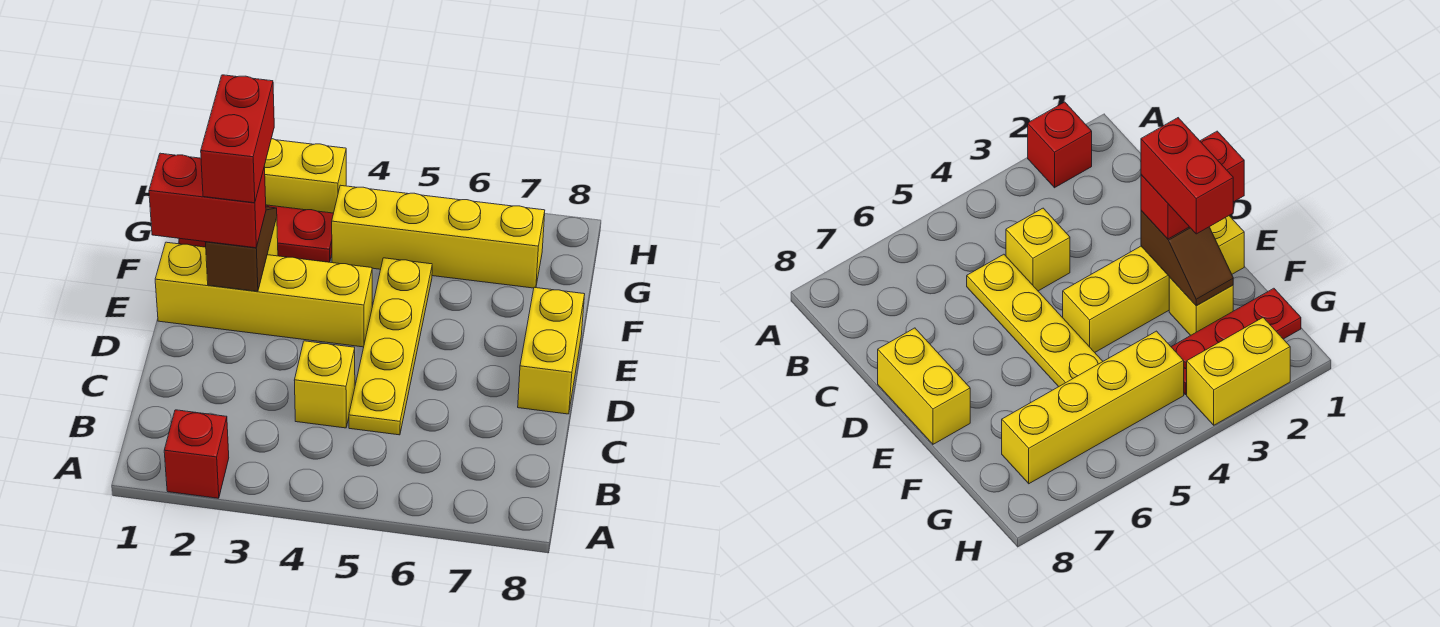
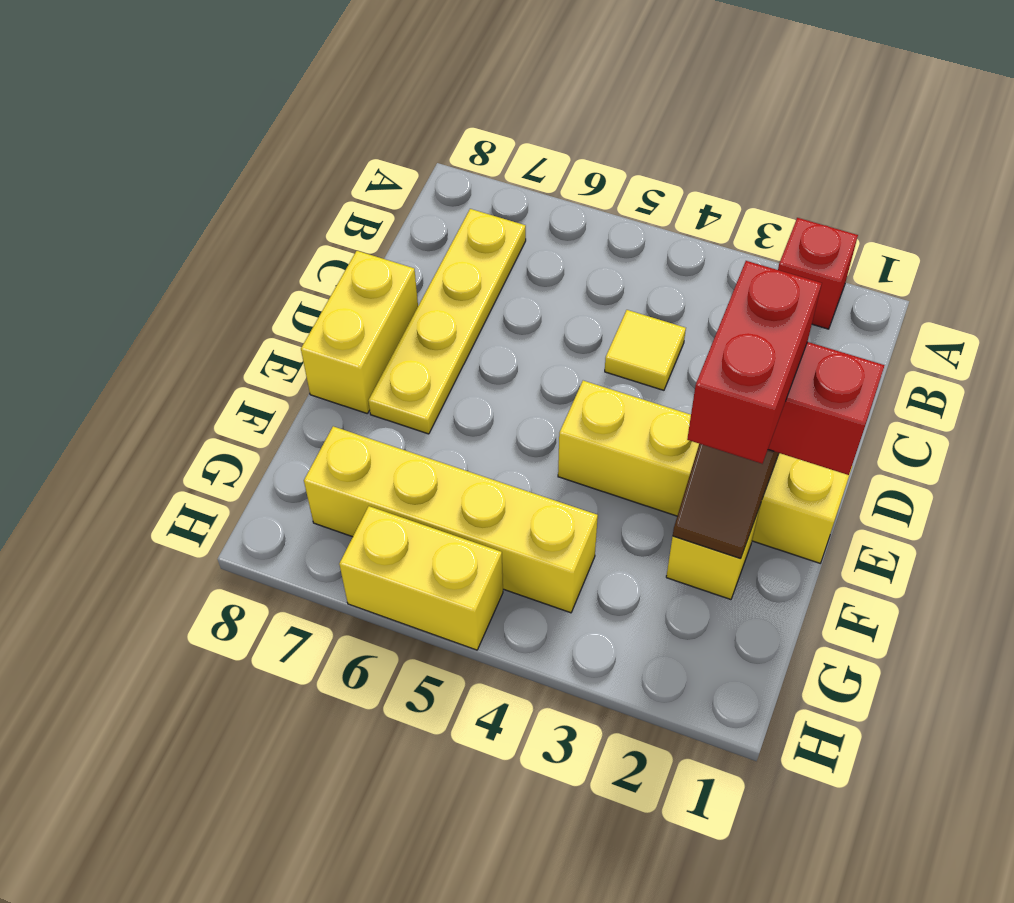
yellow 1x1 brick [294,341,355,428] -> yellow 1x1 tile [605,310,686,390]
yellow 1x4 plate [349,258,432,435] -> yellow 1x4 plate moved to [368,209,526,434]
red 1x3 plate [179,205,334,262] -> none
yellow 1x2 brick [264,139,346,213] -> yellow 1x2 brick moved to [339,506,503,650]

